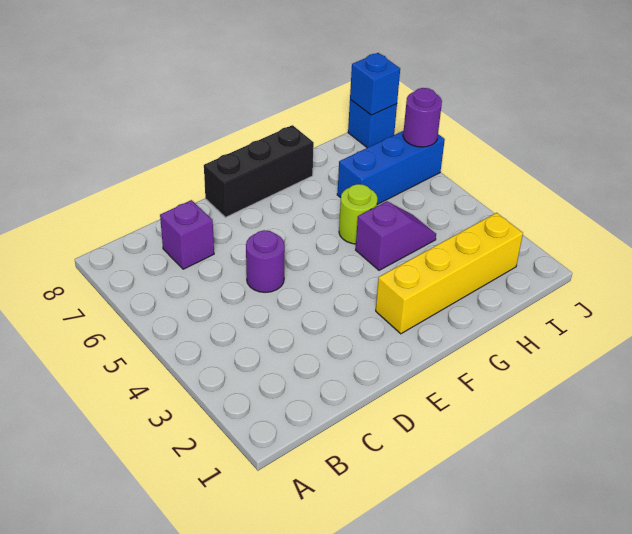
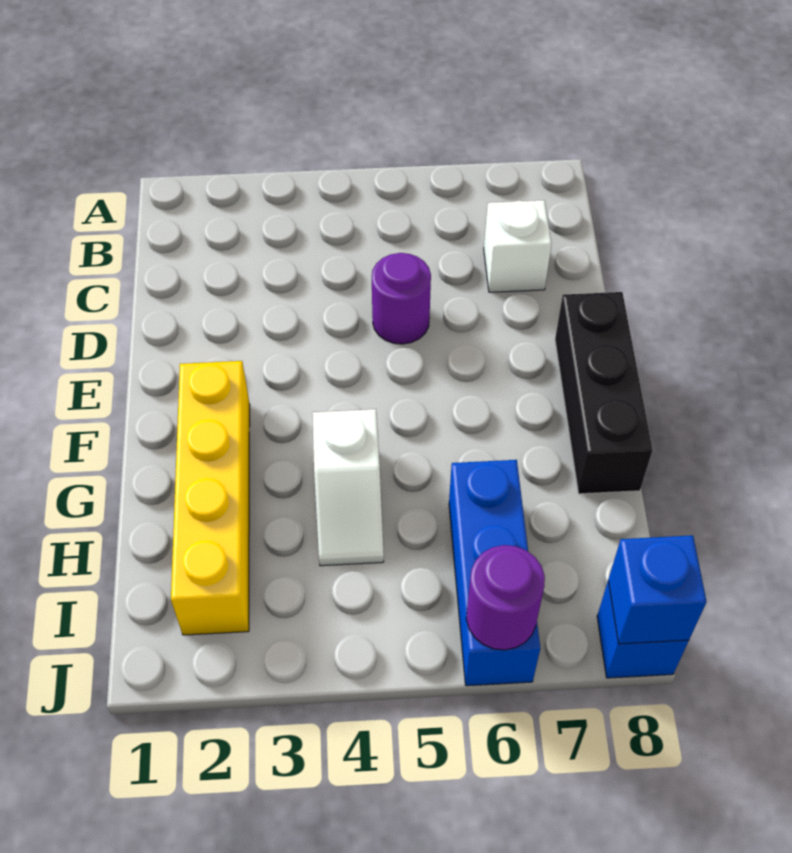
purple 1x1 brick [160,200,214,269] -> white 1x1 brick [484,200,552,292]
purple 1x2 slope [356,201,436,270] -> white 1x2 slope [312,409,384,566]
lime 1x1 round brick [339,184,377,244] -> none

